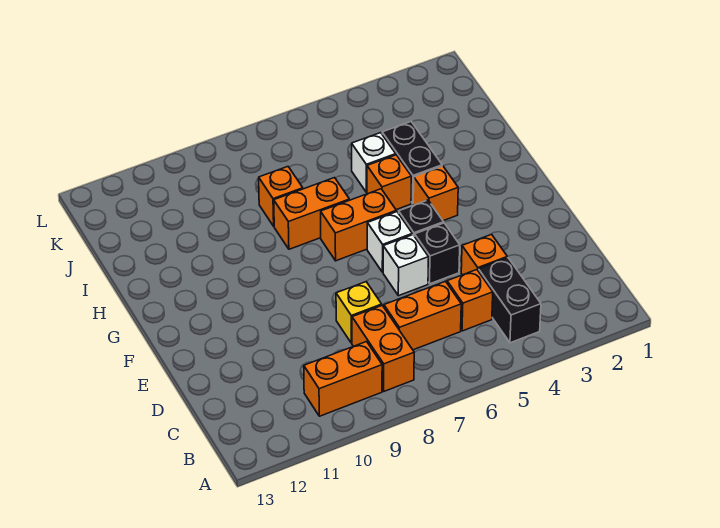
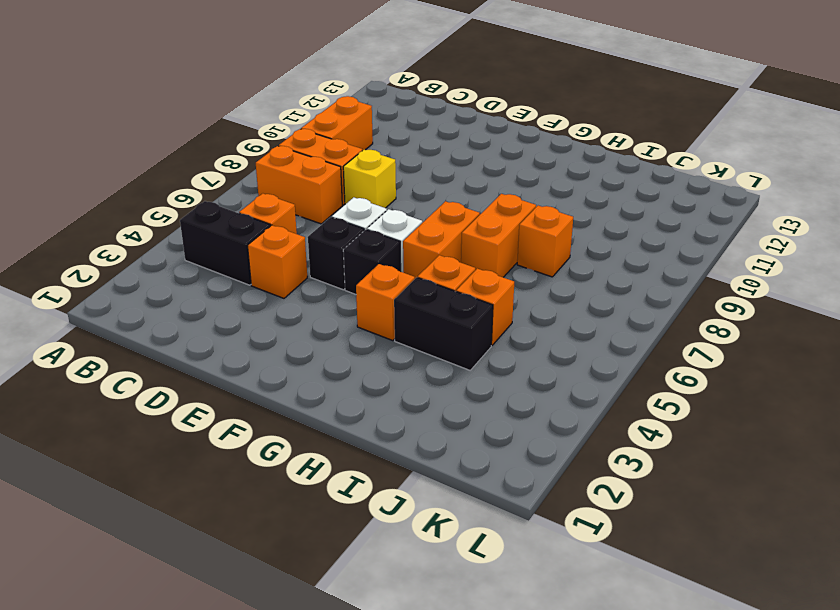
orange 1x2 brick [384,281,461,350] -> orange 1x2 brick turned to [256,146,342,224]
white 1x1 brick [352,133,396,192] -> orange 1x1 brick [456,268,514,345]

